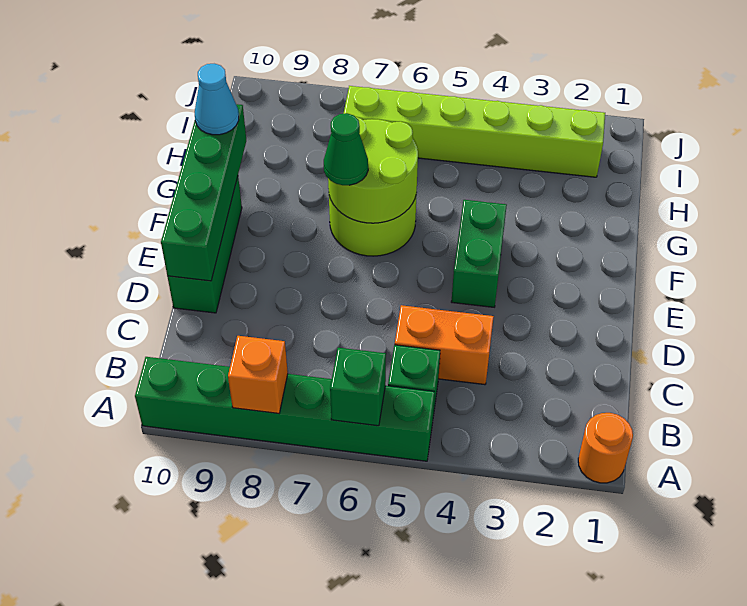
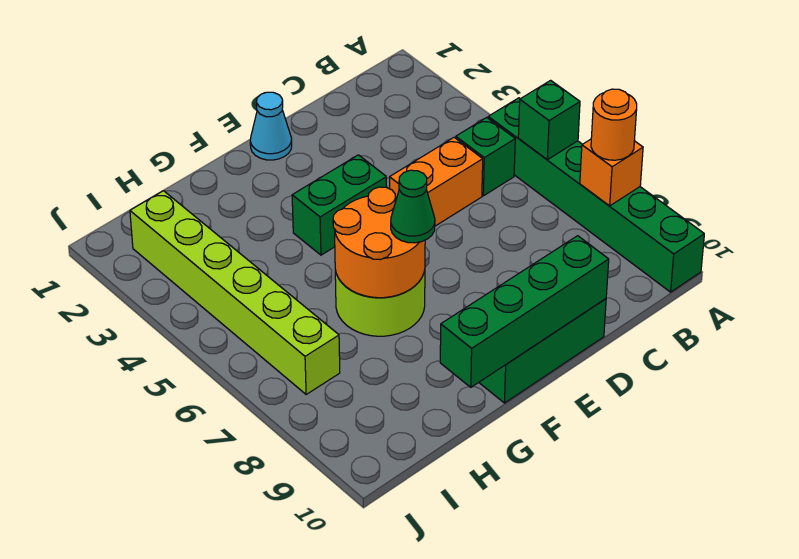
orange 1x1 round brick [578,413,633,483] -> orange 1x1 round brick moved to [591,89,637,160]
orange 1x2 brick [395,305,494,385] -> orange 1x2 brick turned to [390,137,483,226]
lime 2x2 round brick [328,117,418,223] -> orange 2x2 round brick [333,187,425,298]
cyan 1x1 cone [195,64,239,135] -> cyan 1x1 cone moved to [250,92,292,160]

